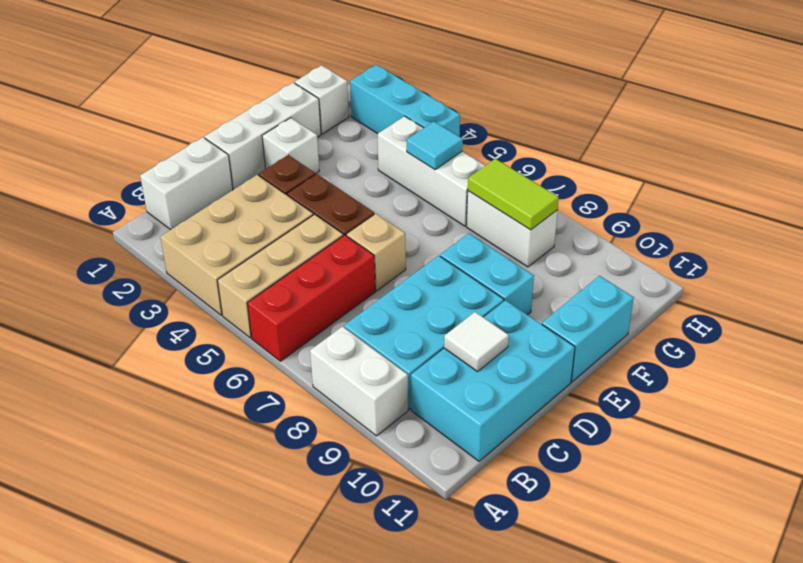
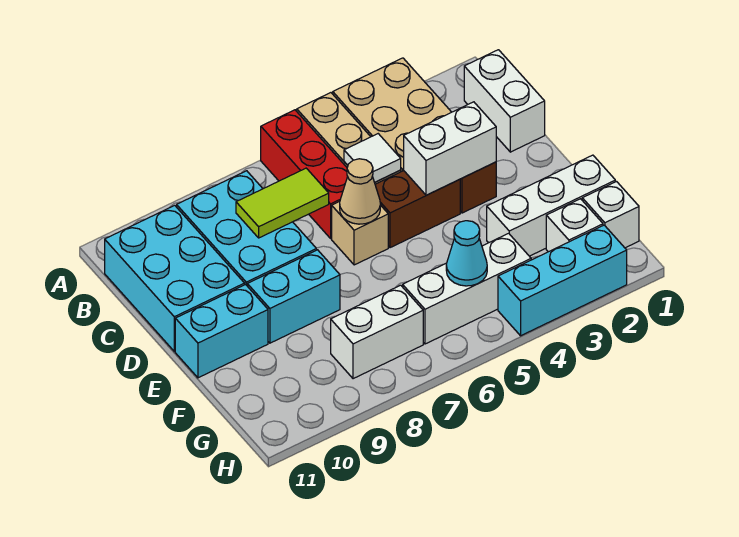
white 1x2 brick [310,327,408,436] -> white 1x2 brick moved to [404,102,496,195]
white 1x1 tile [444,312,509,372] -> white 1x1 tile moved to [344,134,401,182]
white 1x3 brick [205,83,321,190] -> white 1x3 brick turned to [487,155,615,256]
none -> tan 1x1 cone [340,159,380,224]
white 1x1 brick [262,118,319,174] -> white 1x1 brick moved to [546,199,603,252]
cyan 1x2 brick [542,276,634,382] -> cyan 1x2 brick turned to [175,285,268,378]
cyan 1x1 tile [407,122,463,169] -> cyan 1x1 cone [446,221,487,286]
lime 1x2 tile [468,159,559,230] -> lime 1x2 tile moved to [236,168,329,238]

